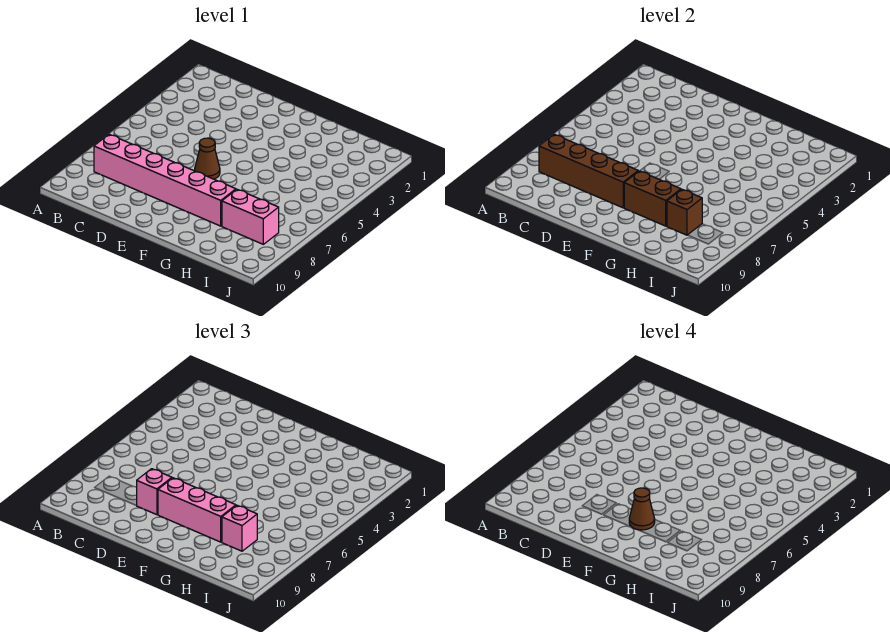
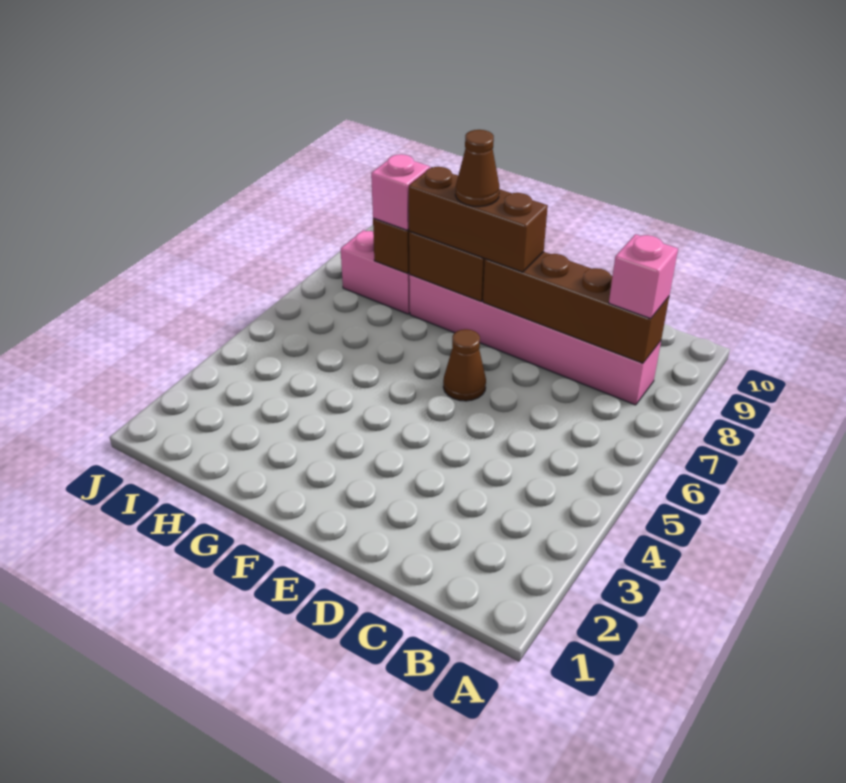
pink 1x1 brick [137,469,172,515] -> pink 1x1 brick moved to [609,234,678,319]
pink 1x3 brick [158,478,236,542] -> brown 1x3 brick [409,167,548,272]

